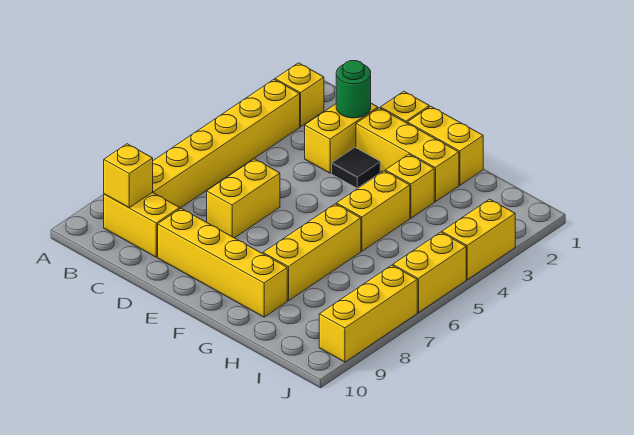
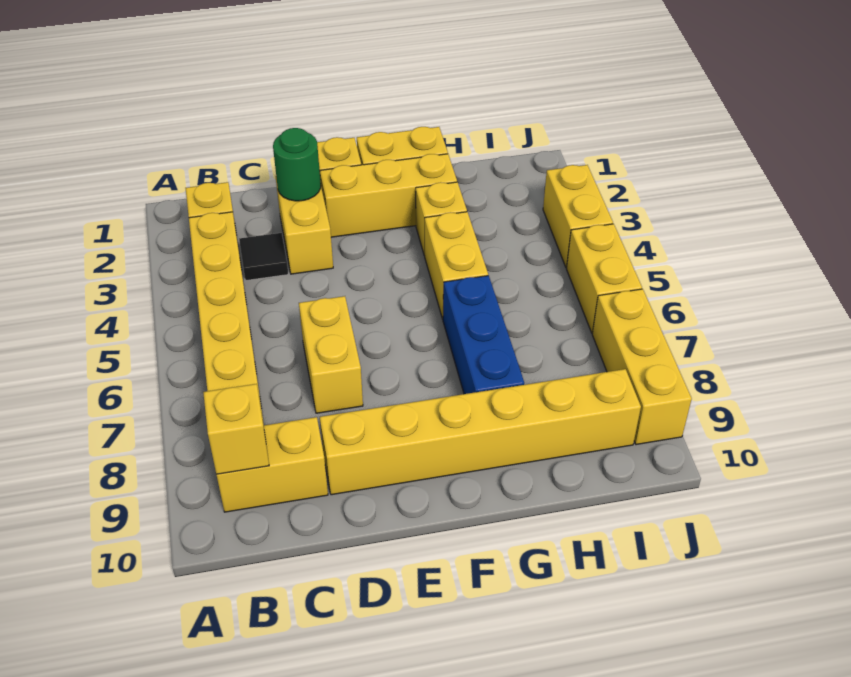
yellow 1x4 brick [158,209,287,317] -> yellow 1x6 brick [320,369,641,495]
black 1x1 tile [332,147,380,188] -> black 1x1 tile moved to [239,233,288,280]
yellow 1x3 brick [263,204,361,301] -> blue 1x3 brick [443,276,524,394]

